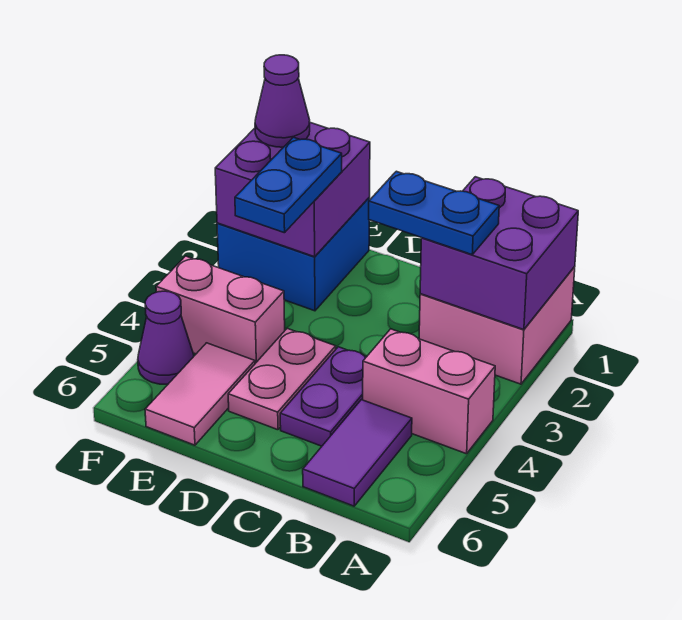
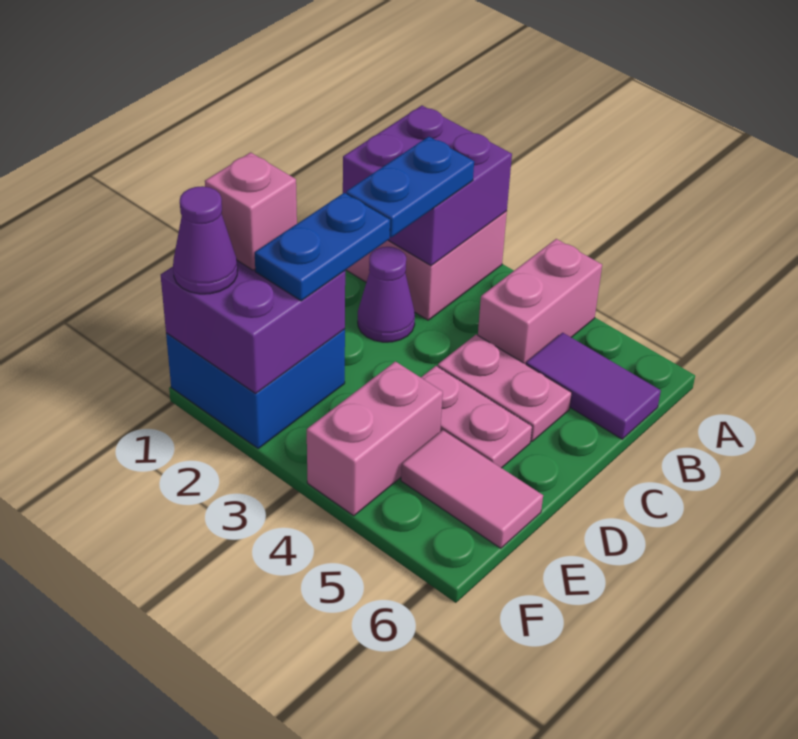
purple 1x2 plate [280,347,366,446] -> pink 1x2 plate [438,335,572,441]
none -> pink 1x1 brick [205,152,297,270]
blue 1x2 plate [235,137,342,233] -> blue 1x2 plate turned to [255,193,390,301]
purple 1x1 cone [138,291,194,384] -> purple 1x1 cone moved to [358,247,415,342]

